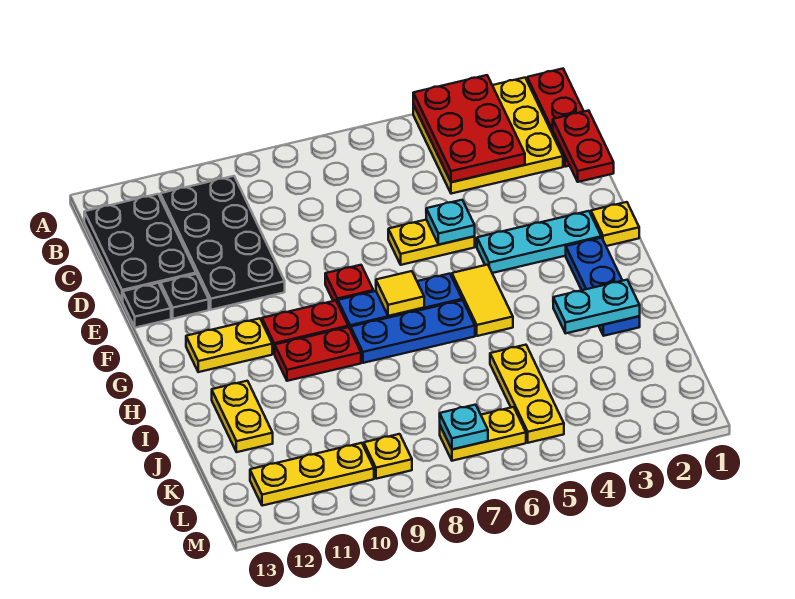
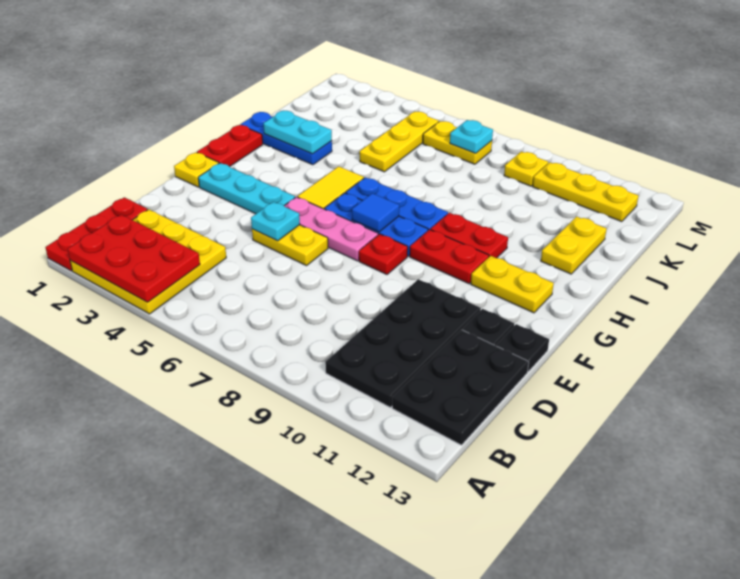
red 2x3 plate [413,75,525,182] -> red 2x3 plate turned to [68,215,200,302]
red 1x2 plate [553,110,614,182] -> red 1x2 plate moved to [197,125,263,167]
none -> pink 1x3 plate [284,197,378,261]
blue 1x3 plate [566,238,640,336] -> blue 1x3 plate turned to [240,112,332,165]
yellow 1x1 tile [376,271,424,316] -> blue 1x1 tile [352,193,399,232]

